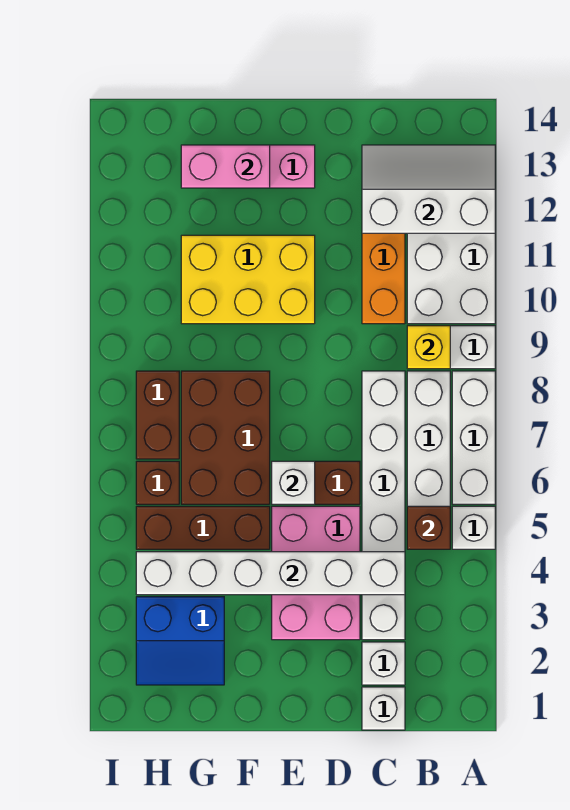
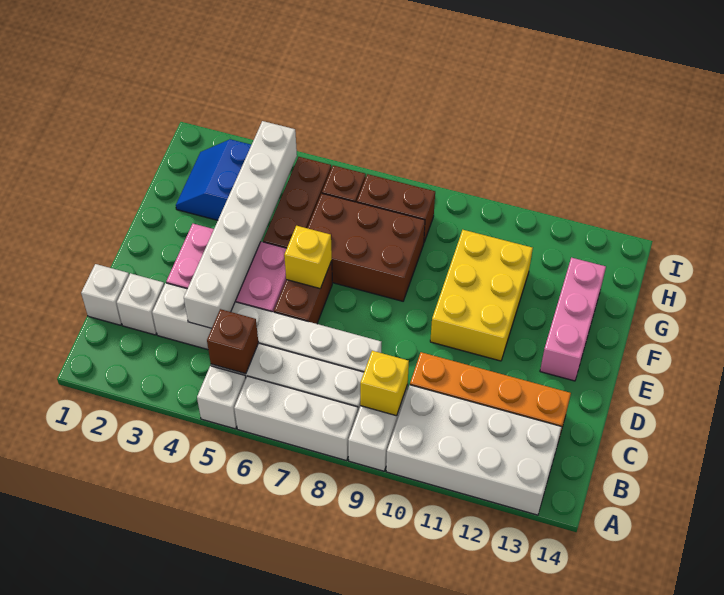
white 2x3 slope [362,145,495,233] -> none
white 1x1 brick [272,461,315,504] -> yellow 1x1 brick [284,226,332,288]
pink 1x2 brick [181,145,270,188] -> none

